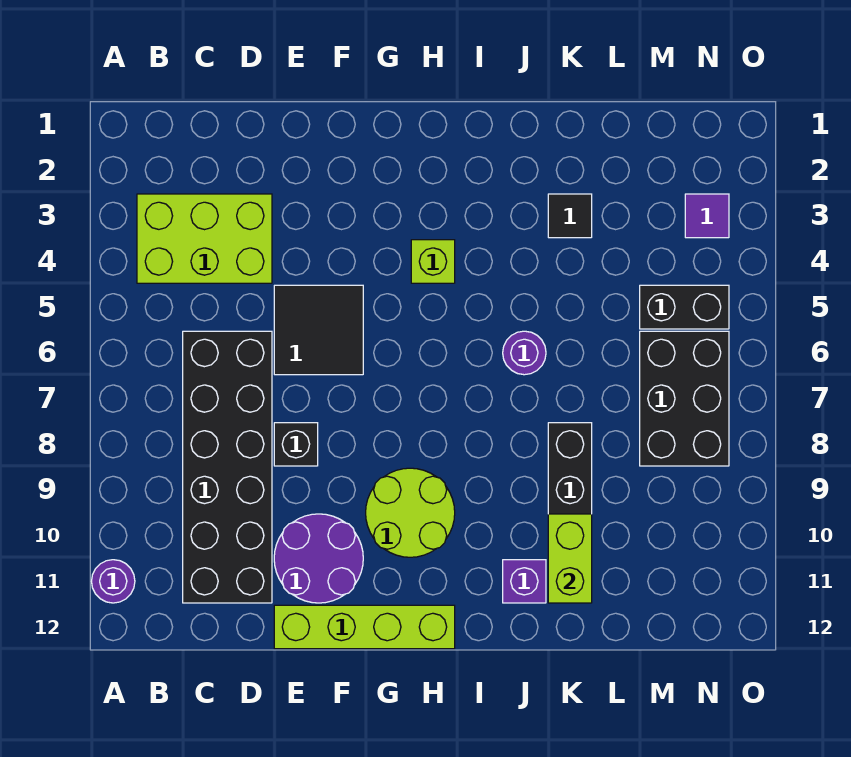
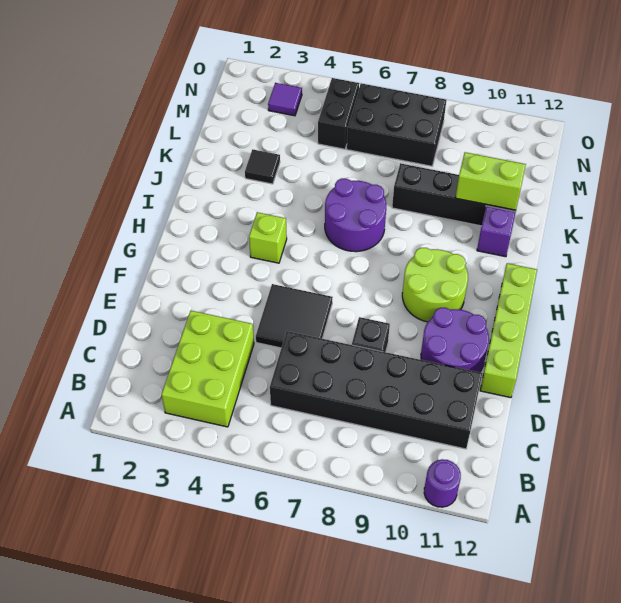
purple 1x1 round brick [503,331,546,375] -> purple 2x2 round brick [325,179,386,252]

